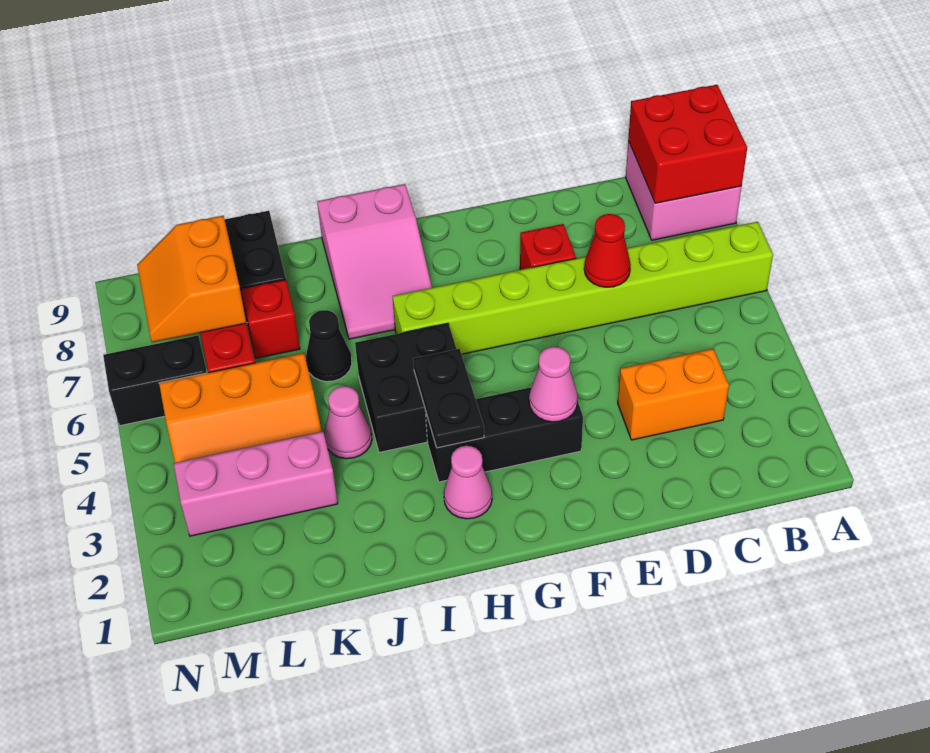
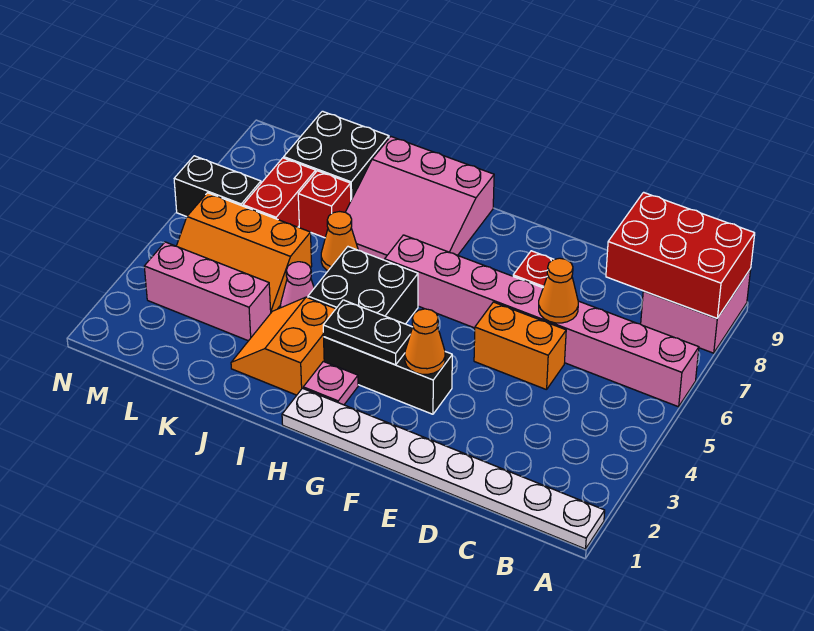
none -> white 1x8 plate [282,388,605,549]
lime 1x8 brick [393,222,773,354] -> pink 1x8 brick [385,235,699,407]
red 2x2 brick [628,85,747,203] -> red 2x3 brick [606,192,755,318]
orange 1x2 brick [618,349,729,440] -> orange 1x2 brick moved to [474,302,566,390]
red 1x1 cone [584,214,631,287] -> orange 1x1 cone [539,258,578,323]
pink 1x1 cone [529,347,578,422] -> orange 1x1 cone [405,309,445,374]
pink 1x1 cone [444,446,492,519] -> pink 1x1 plate [303,361,358,405]
black 1x2 plate [413,349,484,448] -> black 1x2 plate turned to [323,300,412,365]
pink 2x3 slope [317,184,432,339] -> pink 3x3 slope [346,137,494,260]
black 1x1 cone [306,310,352,382] -> orange 1x1 cone [321,212,358,271]
orange 2x2 slope [137,216,246,342] -> orange 2x2 slope moved to [231,297,335,395]

